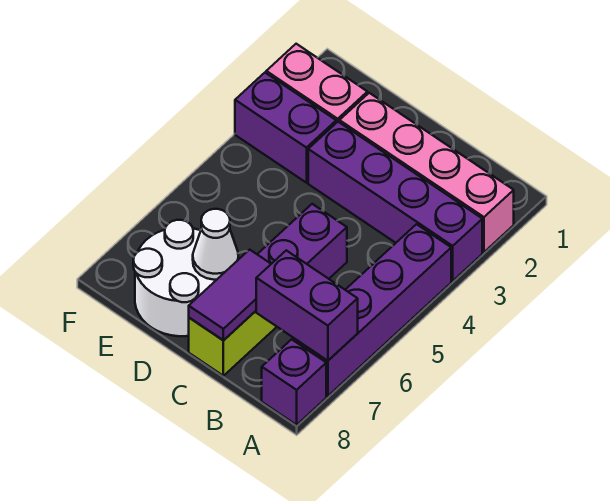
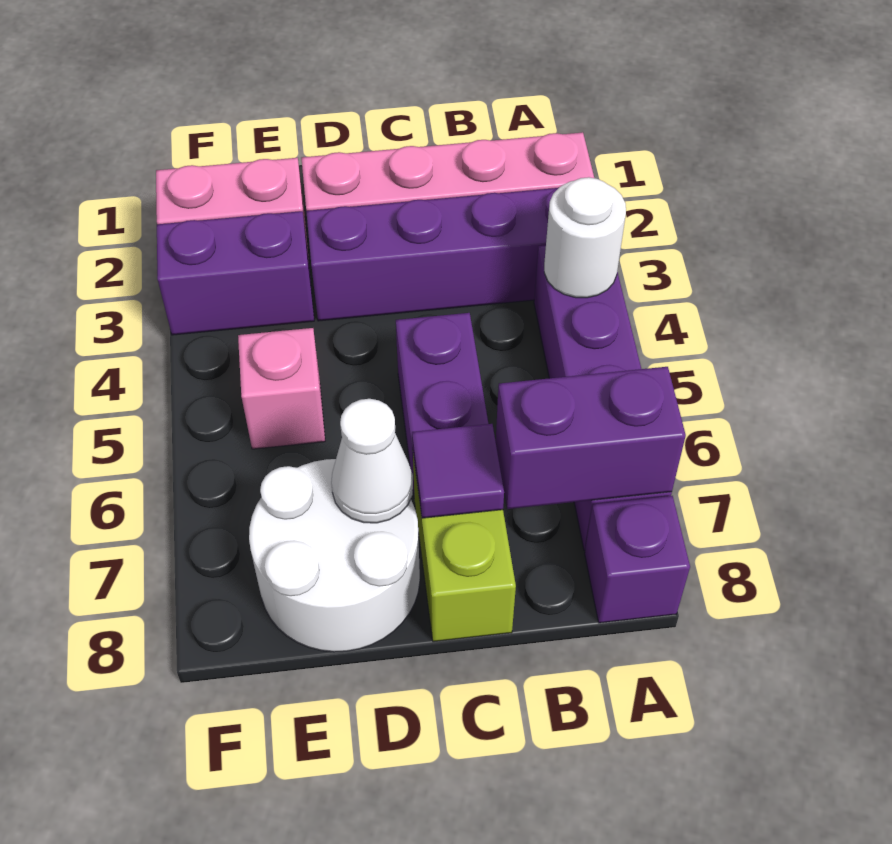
none -> white 1x1 round brick [544,177,626,298]
purple 1x2 tile [189,250,271,341] -> purple 1x1 tile [412,424,504,518]
none -> pink 1x1 brick [238,328,325,449]

